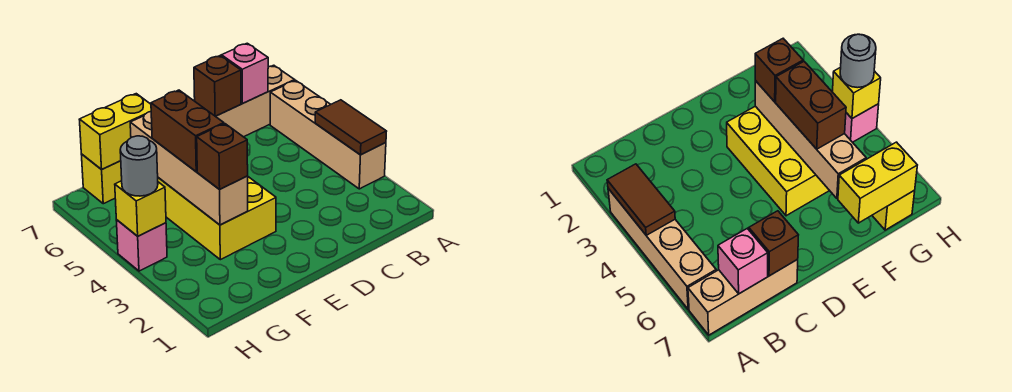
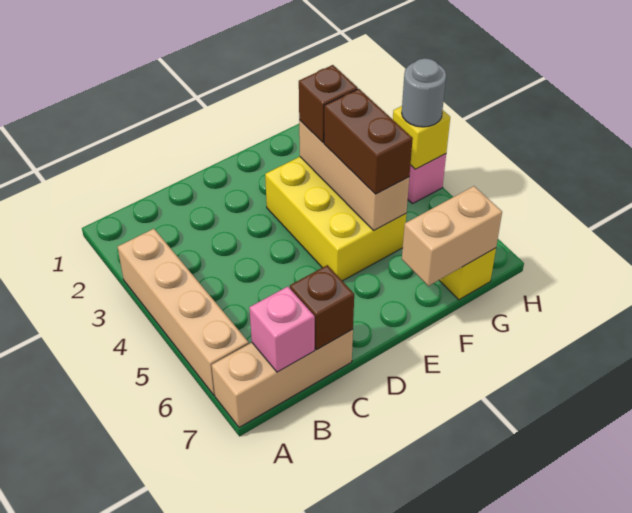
brown 1x2 tile [315,100,387,155] -> none
tan 1x4 brick [130,112,248,225] -> tan 1x3 brick [299,120,409,230]
yellow 1x2 brick [79,94,151,170] -> tan 1x2 brick [402,186,502,286]

